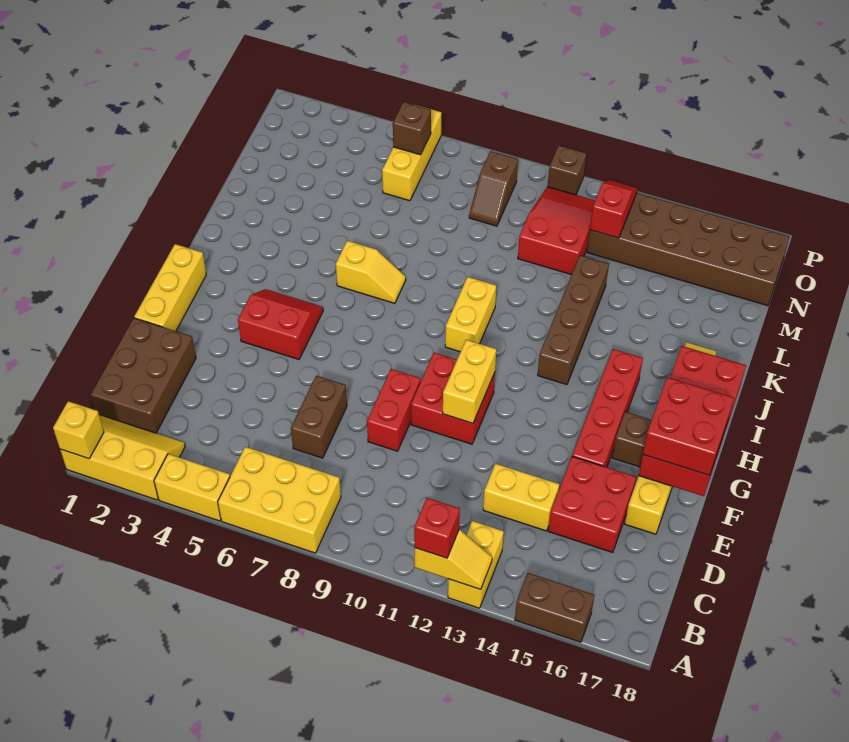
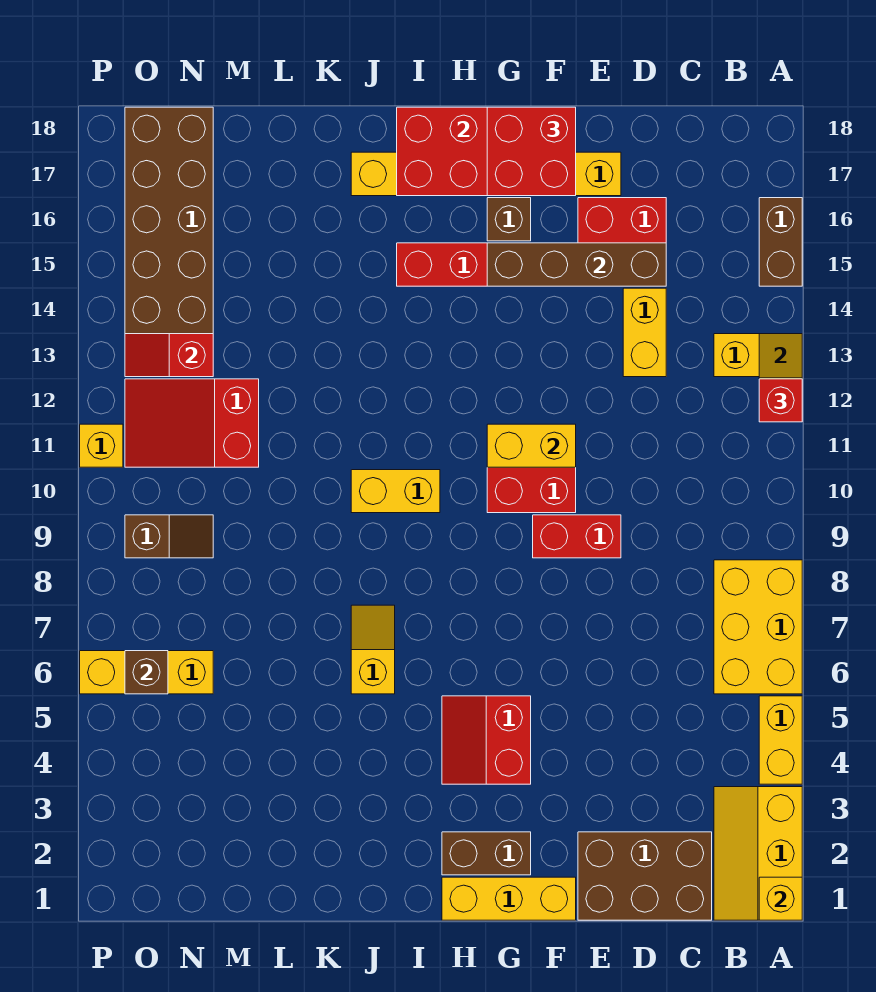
brown 1x2 brick [291,376,347,458] -> brown 1x2 brick moved to [442,832,531,875]
brown 1x4 brick [538,255,609,385] -> brown 1x4 brick moved to [487,243,666,286]
brown 1x1 brick [548,145,586,195] -> yellow 1x1 brick [80,424,123,467]

